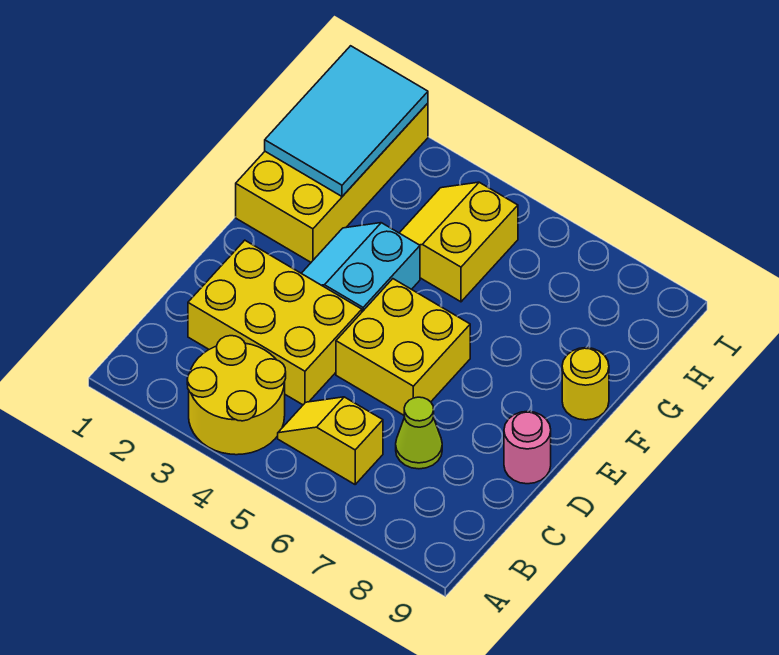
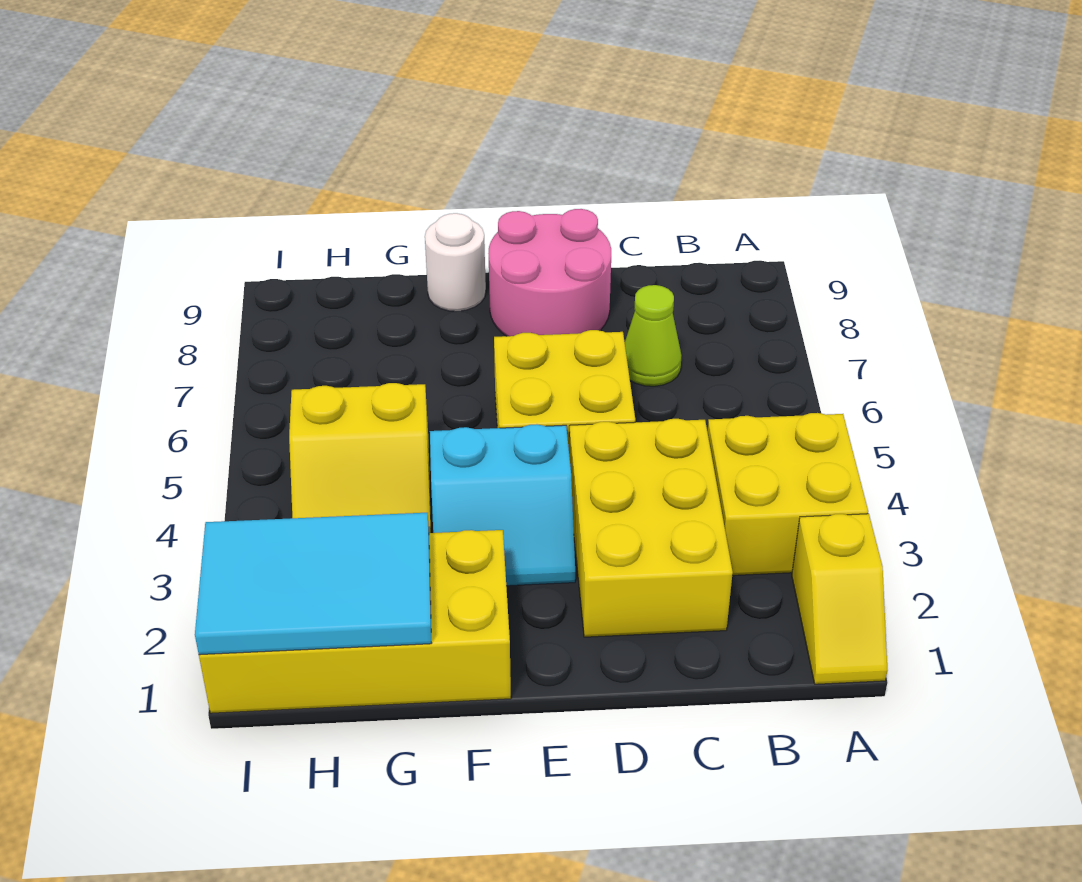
yellow 2x2 round brick [187,336,286,455] -> yellow 2x2 brick [707,413,868,575]
yellow 1x2 slope [278,397,383,484] -> yellow 1x2 slope moved to [792,514,887,684]
pink 1x1 round brick [504,411,551,484] -> pink 2x2 round brick [488,209,611,336]
yellow 1x1 round brick [562,348,609,420] -> white 1x1 round brick [425,213,486,311]

